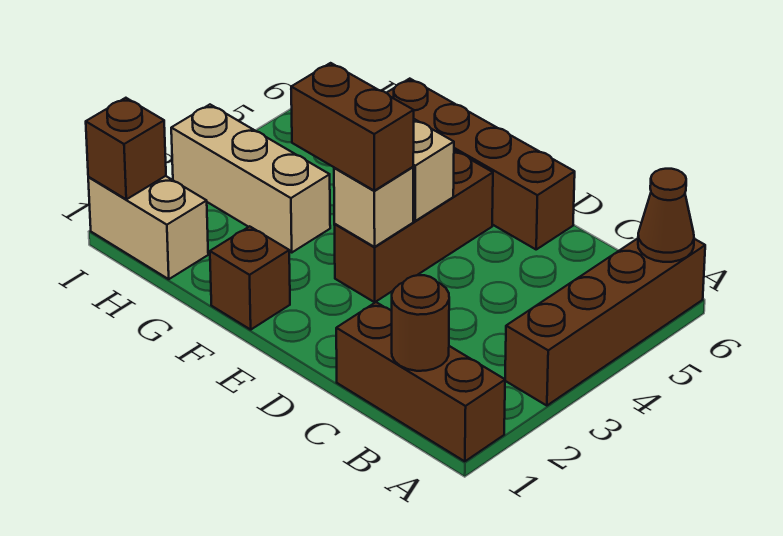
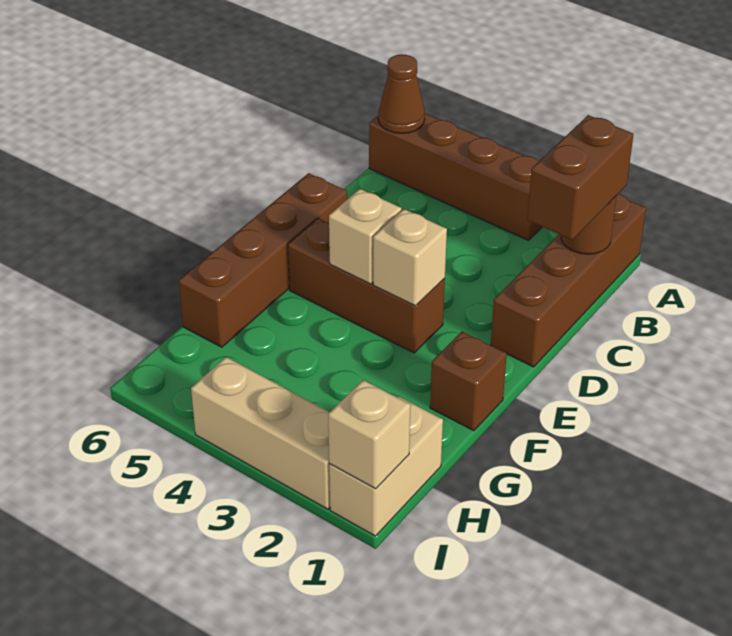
brown 1x3 brick [336,302,505,461] -> brown 1x4 brick [491,194,646,367]
brown 1x2 brick [291,63,414,191] -> brown 1x2 brick moved to [527,115,633,240]
tan 1x3 brick [171,105,330,252] -> tan 1x3 brick turned to [191,357,330,509]
brown 1x1 brick [86,98,166,199] -> tan 1x1 brick [328,380,410,489]

